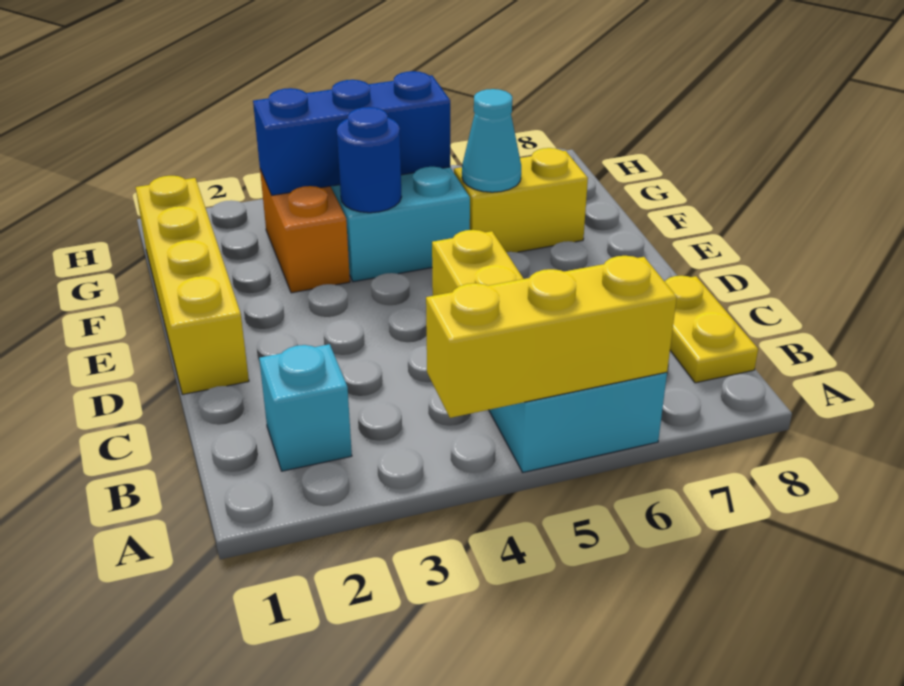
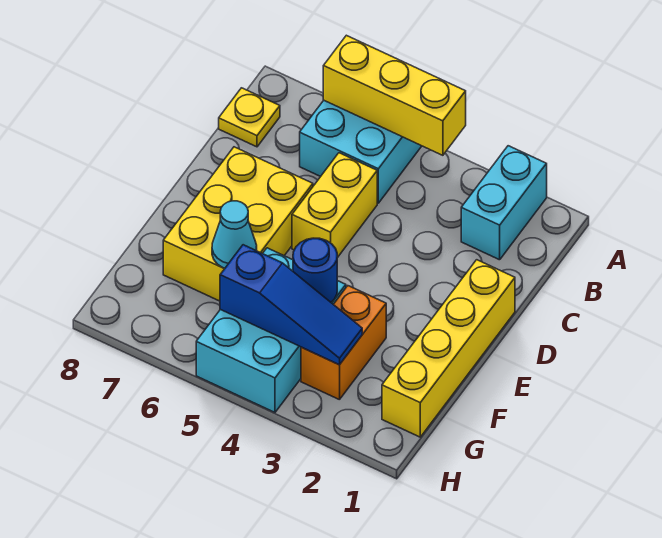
cyan 1x1 brick [259,344,352,471] -> cyan 1x2 brick [461,146,547,260]
yellow 1x2 plate [665,276,758,383] -> yellow 1x1 plate [219,88,280,147]
yellow 1x2 brick [454,148,588,252] -> yellow 2x3 brick [163,147,313,301]
blue 1x3 brick [253,71,450,195] -> blue 1x3 slope [220,245,362,365]

